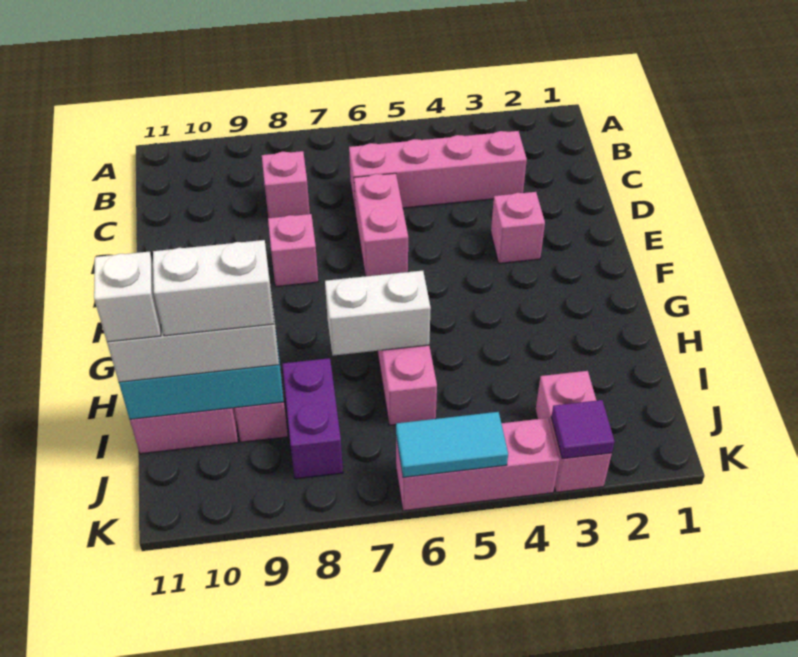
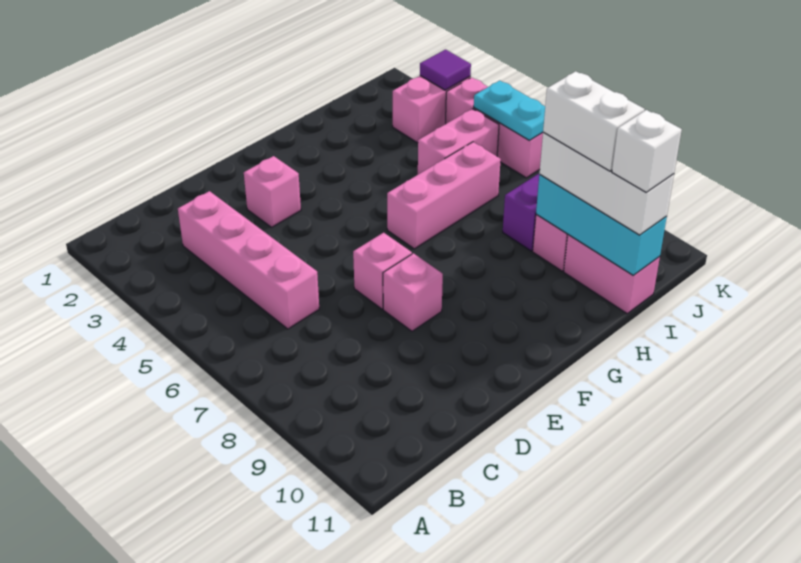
pink 1x1 brick [262,151,310,218] -> pink 1x1 brick moved to [353,233,412,309]
pink 1x2 brick [354,173,408,276] -> pink 1x2 brick moved to [418,109,499,174]
white 1x2 brick [325,271,431,356] -> none
cyan 1x2 tile [396,412,508,478] -> cyan 1x2 plate [474,81,545,140]

